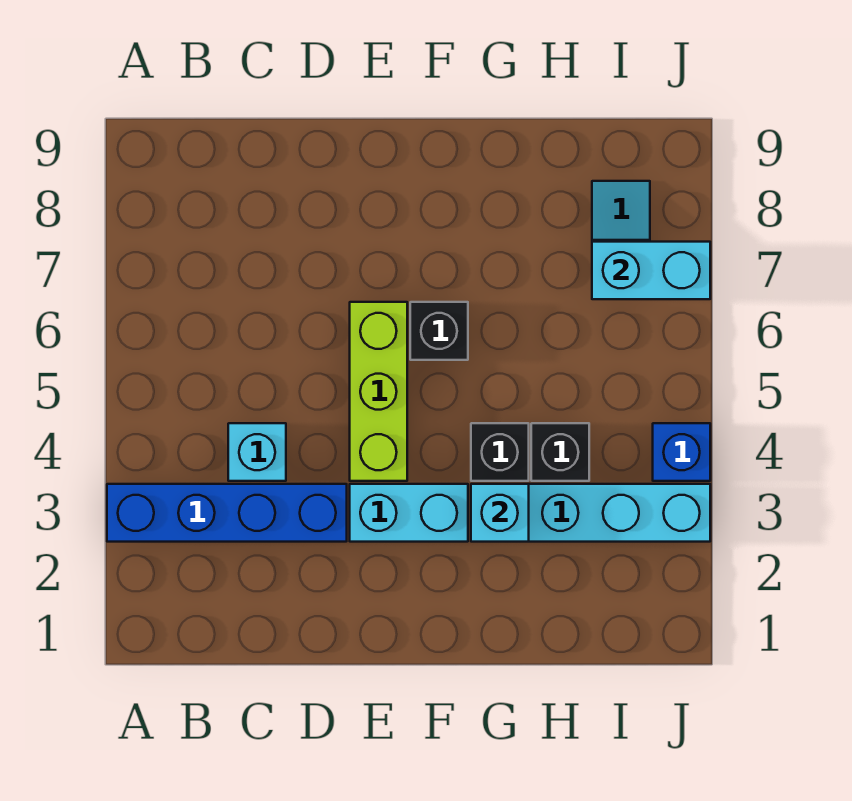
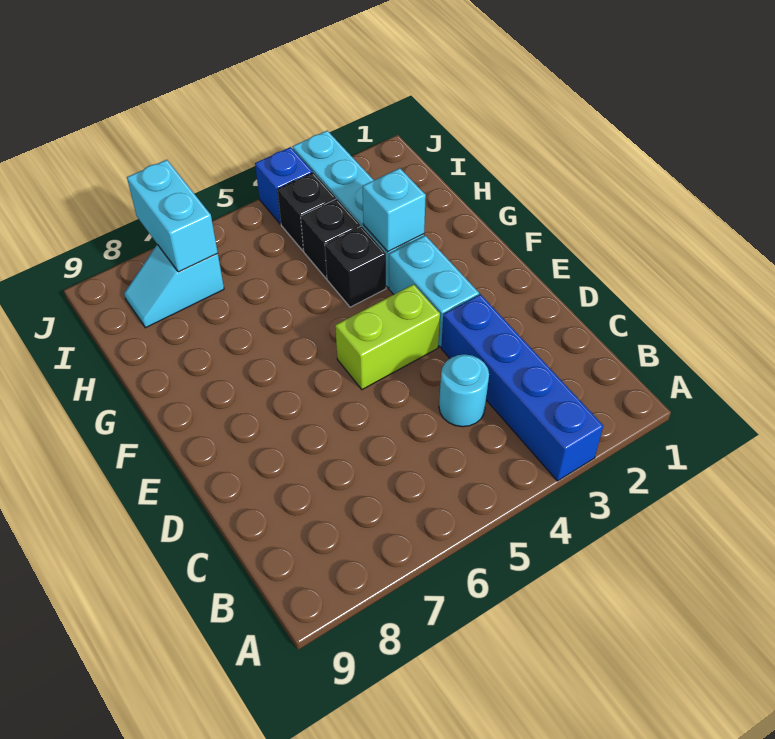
cyan 1x1 brick [228,423,286,481] -> cyan 1x1 round brick [439,355,489,427]
lime 1x3 brick [350,302,407,481] -> lime 1x2 brick [335,284,440,390]
black 1x1 brick [410,302,468,360] -> black 1x1 brick moved to [277,172,336,251]

